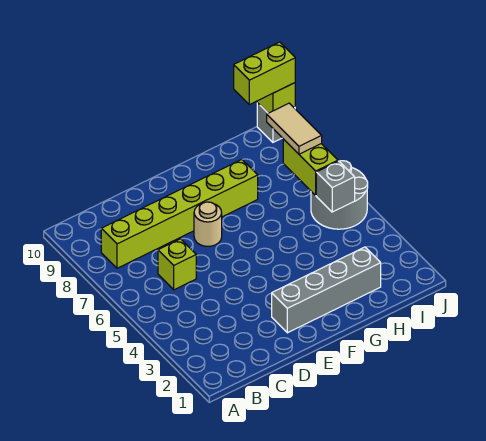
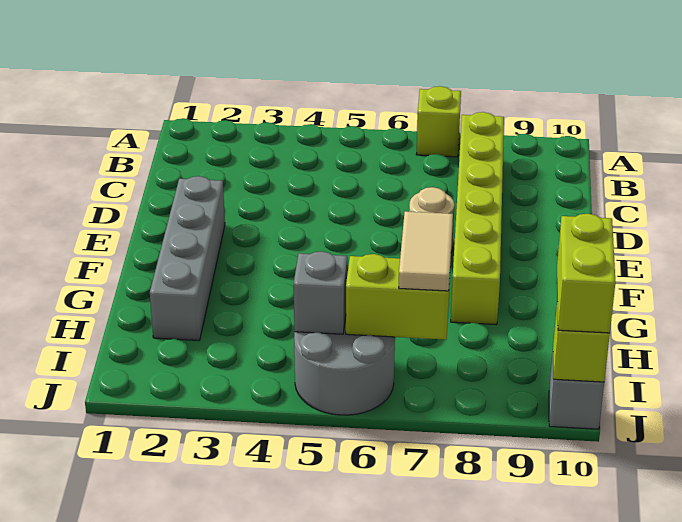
lime 1x1 brick [158,239,196,290] -> lime 1x1 brick moved to [416,86,461,157]
tan 1x2 tile [267,103,322,154] -> tan 1x2 tile turned to [399,211,453,291]

